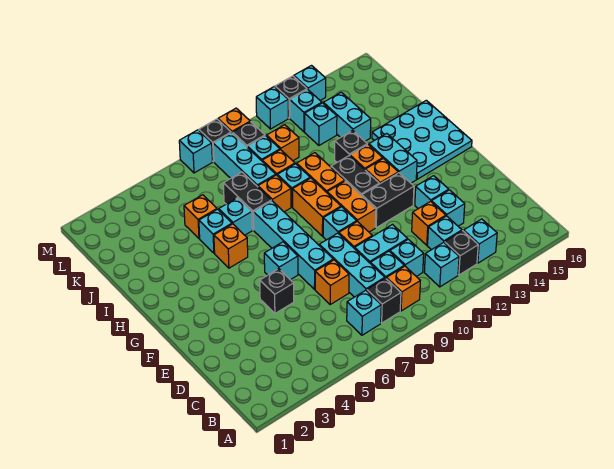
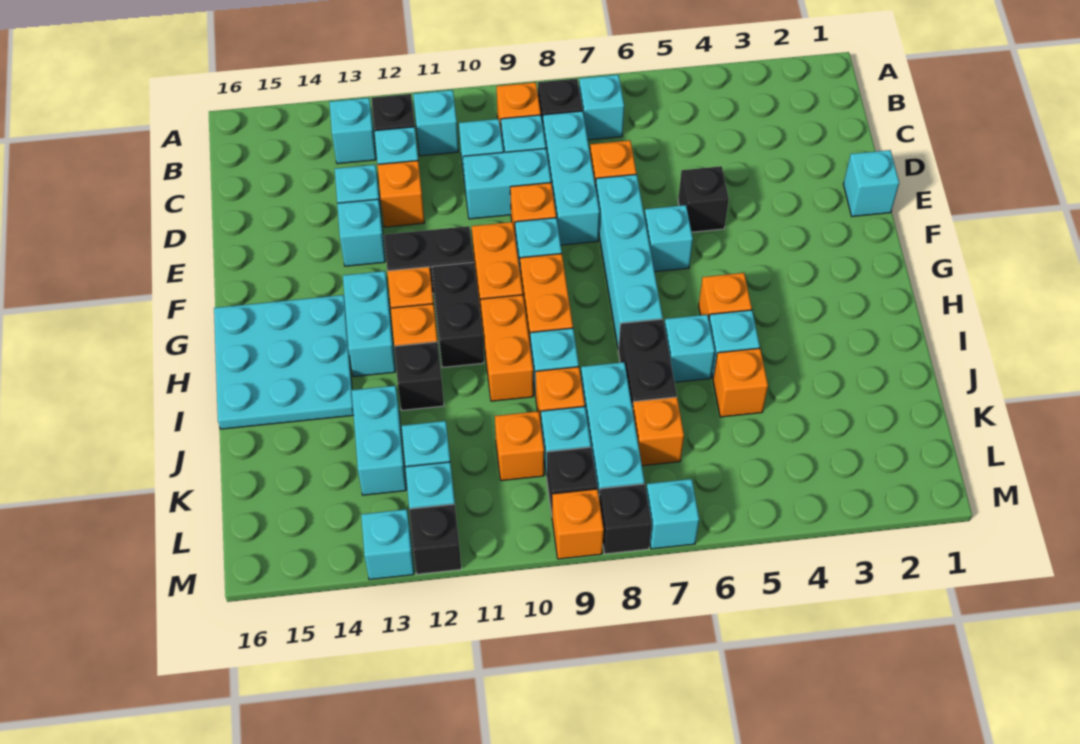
orange 1x1 brick [258,175,291,212] -> orange 1x1 brick moved to [633,397,684,466]
cyan 1x1 brick [256,87,288,129] -> cyan 1x1 brick moved to [843,150,899,216]

